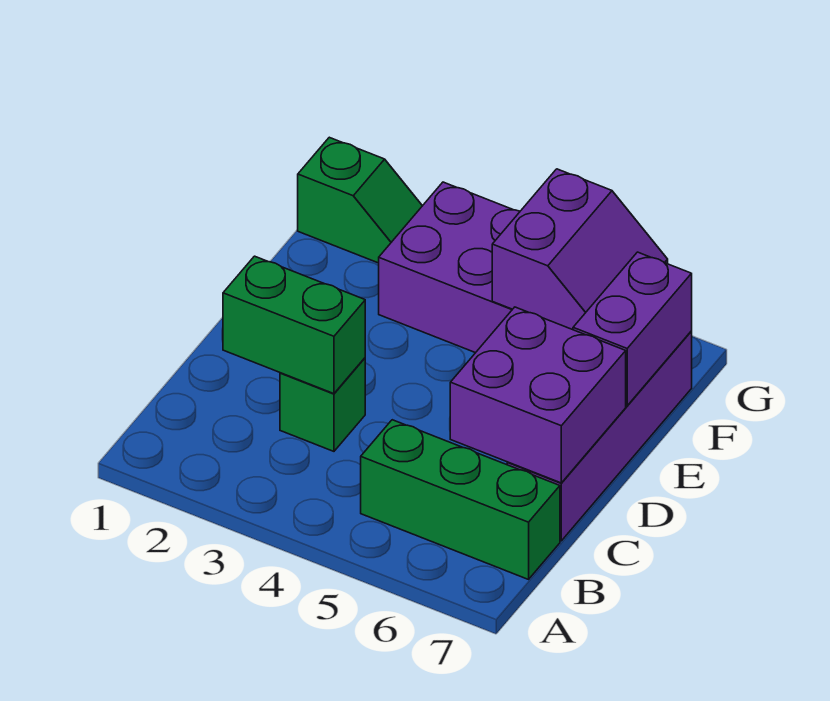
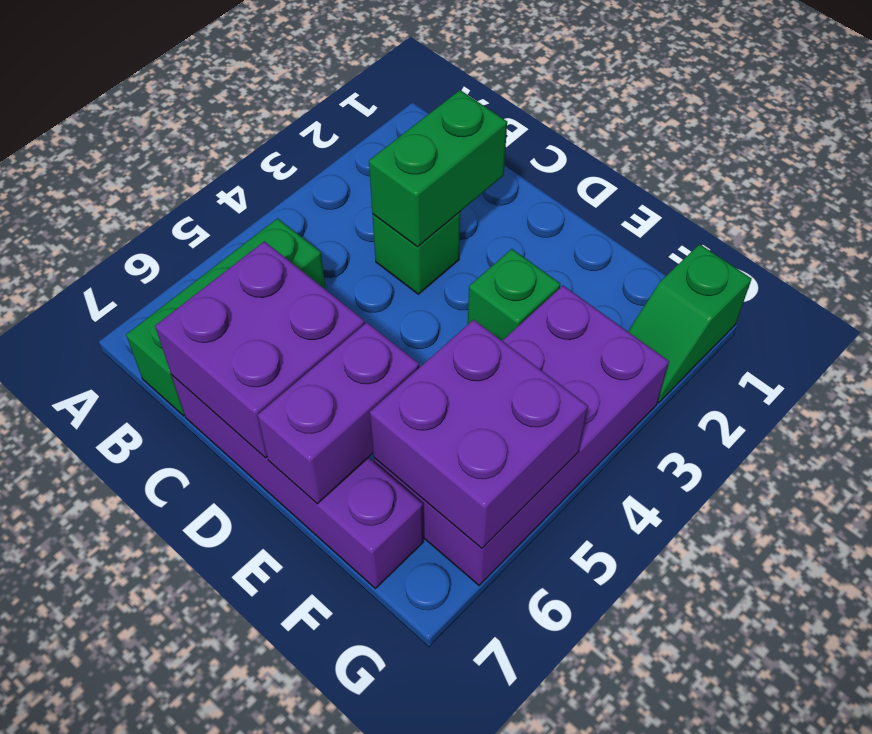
none -> green 1x1 brick [468,249,560,340]
purple 1x2 brick [573,252,692,406] -> purple 1x2 brick turned to [258,323,419,504]
purple 2x2 slope [492,169,668,330] -> purple 2x2 brick [370,320,588,548]

